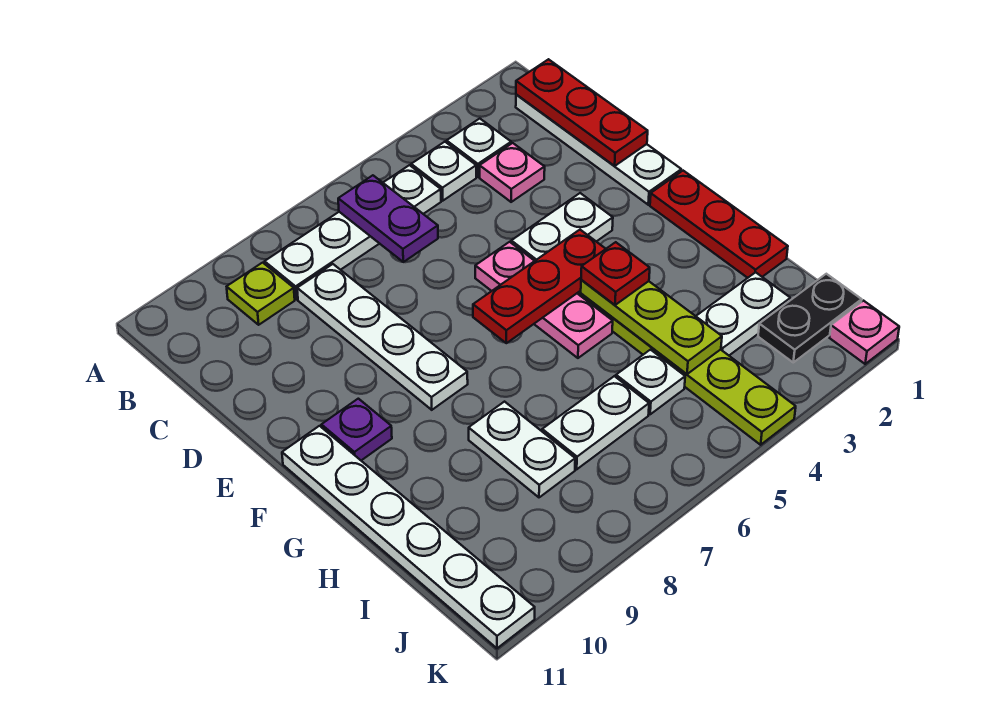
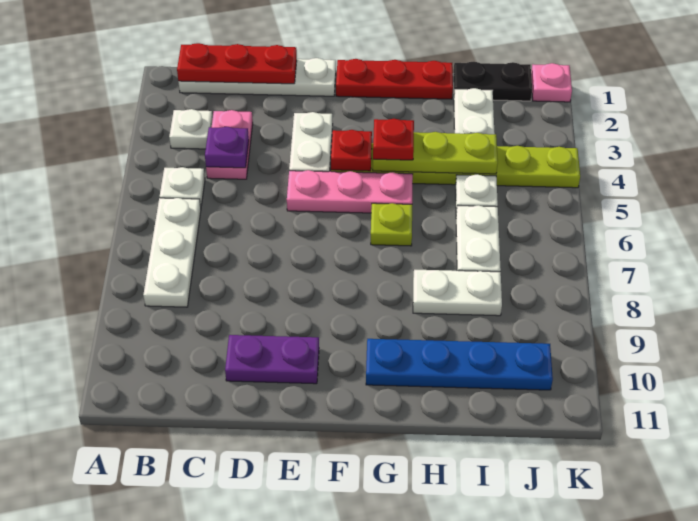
white 1x1 plate [411,142,476,201] -> none
purple 1x2 plate [338,175,438,262] -> purple 1x2 plate moved to [225,335,319,384]
lime 1x1 plate [227,263,295,325] -> lime 1x1 plate moved to [371,203,412,246]
pink 1x1 plate [480,143,545,202] -> pink 1x2 plate [206,110,253,179]
white 1x4 plate [297,264,468,410] -> none
red 1x3 plate [473,230,605,343] -> red 1x1 plate [331,130,372,171]
purple 1x1 plate [321,399,392,460] -> purple 1x1 plate moved to [205,127,249,168]
white 1x6 plate [282,426,535,648] -> none
none -> blue 1x4 plate [366,339,553,390]
black 1x2 plate [758,274,862,362] -> black 1x2 plate turned to [453,62,532,101]

